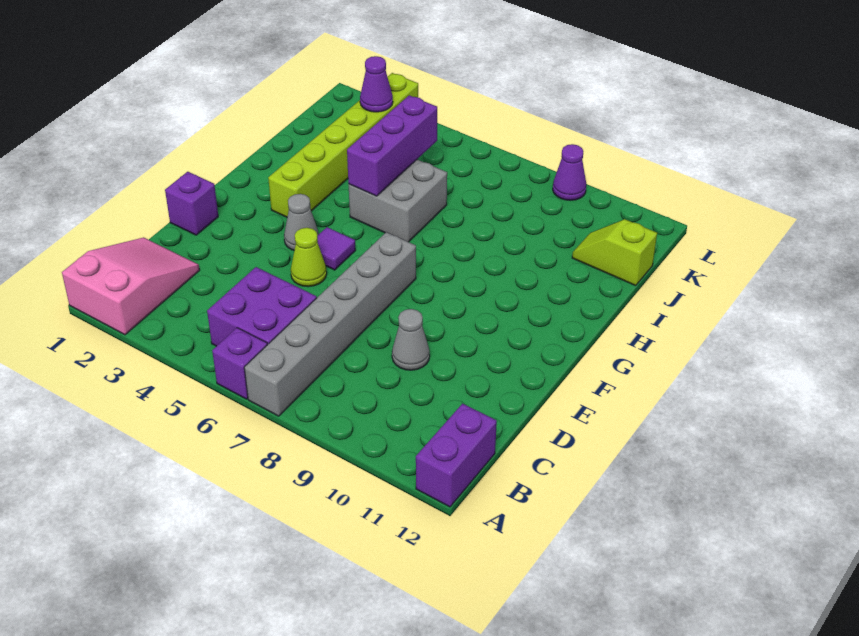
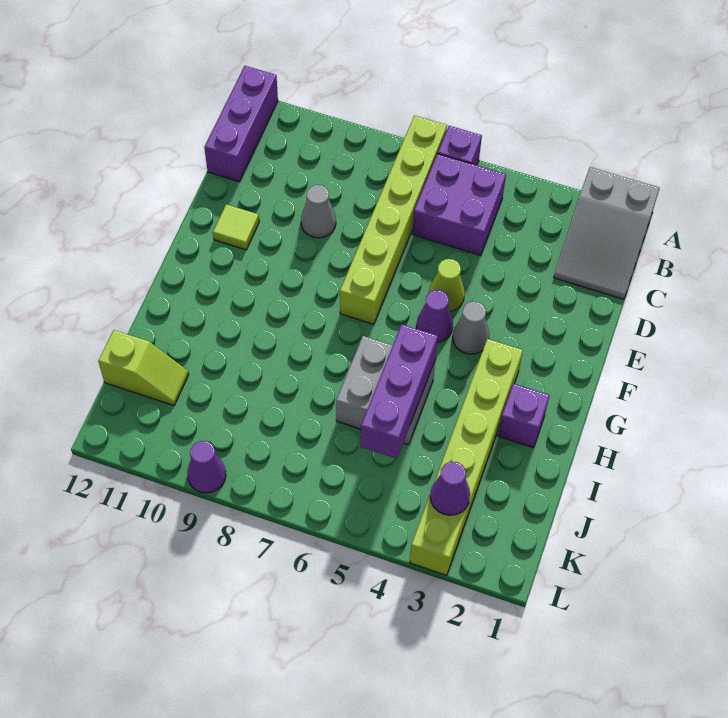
pink 2x3 slope [62,237,200,335] -> grey 2x3 slope [554,167,660,299]
grey 1x6 brick [244,232,416,416] -> lime 1x6 brick [340,116,447,324]
purple 1x2 brick [416,404,497,507] -> purple 1x3 brick [204,66,278,182]
purple 1x1 brick [165,172,218,235] -> purple 1x1 brick moved to [498,384,550,448]
none -> lime 1x1 tile [213,204,259,250]
purple 1x1 tile [317,227,356,270] -> purple 1x1 cone [416,290,453,342]

